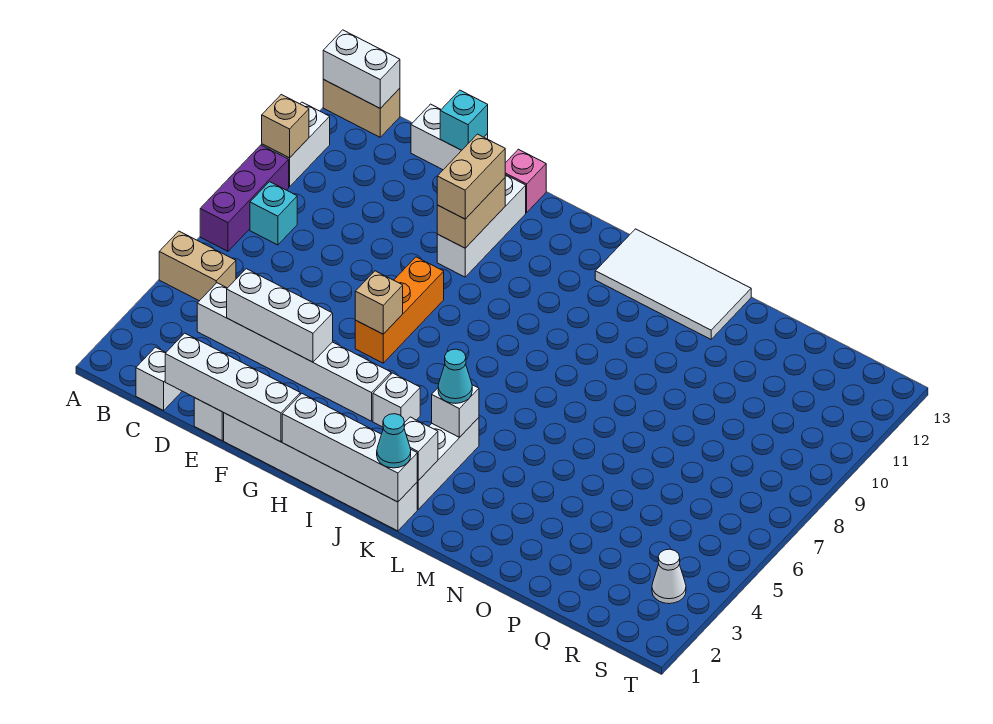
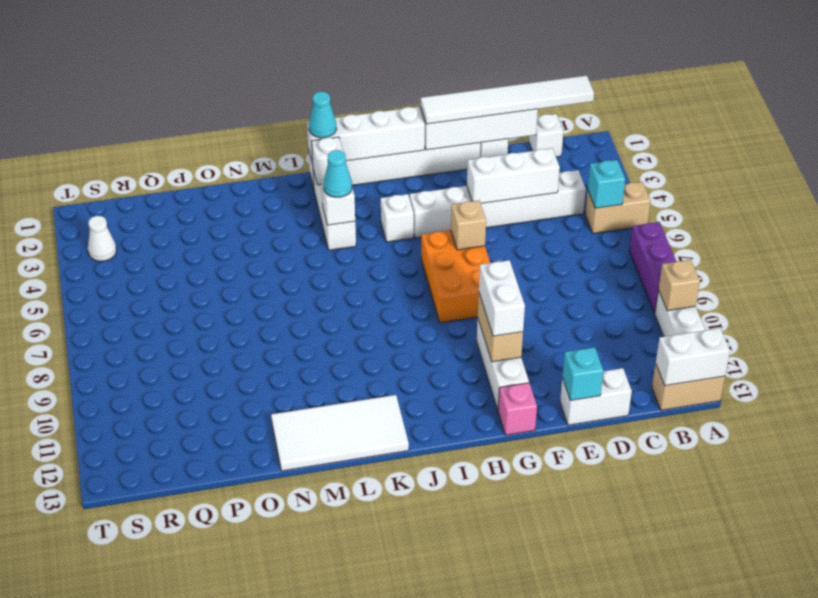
none -> white 1x6 tile [421,76,594,124]
cyan 1x1 brick [250,182,297,245] -> cyan 1x1 brick moved to [588,160,625,208]
orange 1x3 brick [355,257,444,363] -> orange 2x3 brick [421,230,490,323]
tan 1x2 brick [437,134,505,219] -> white 1x2 brick [479,260,525,336]

